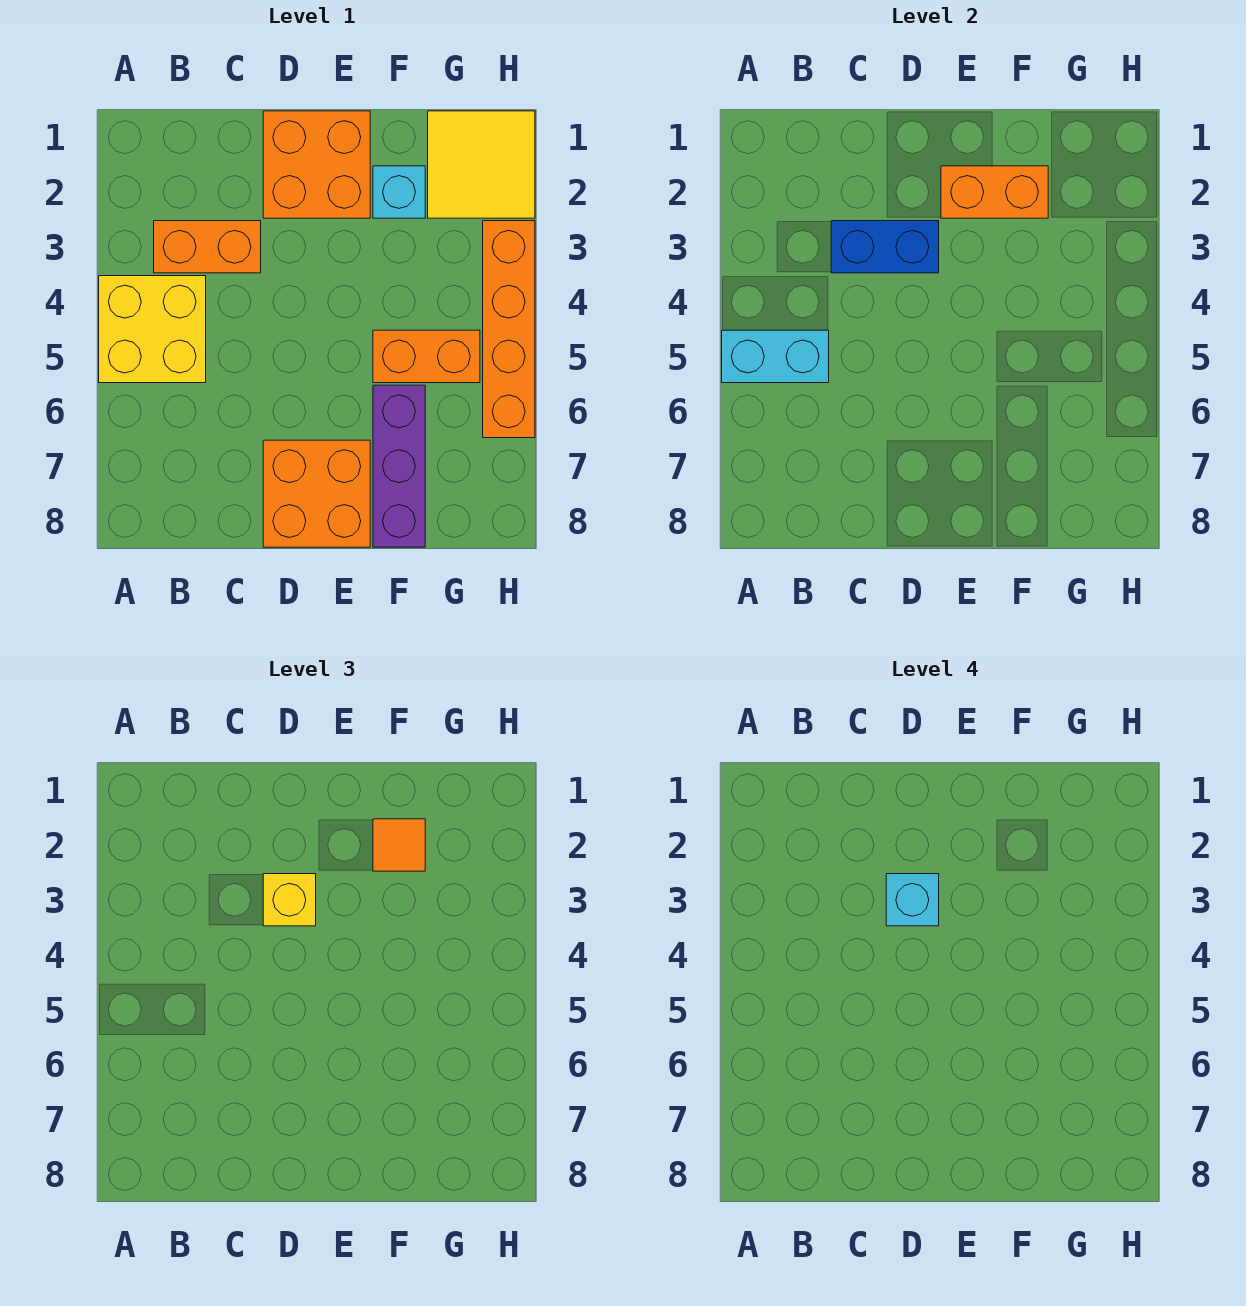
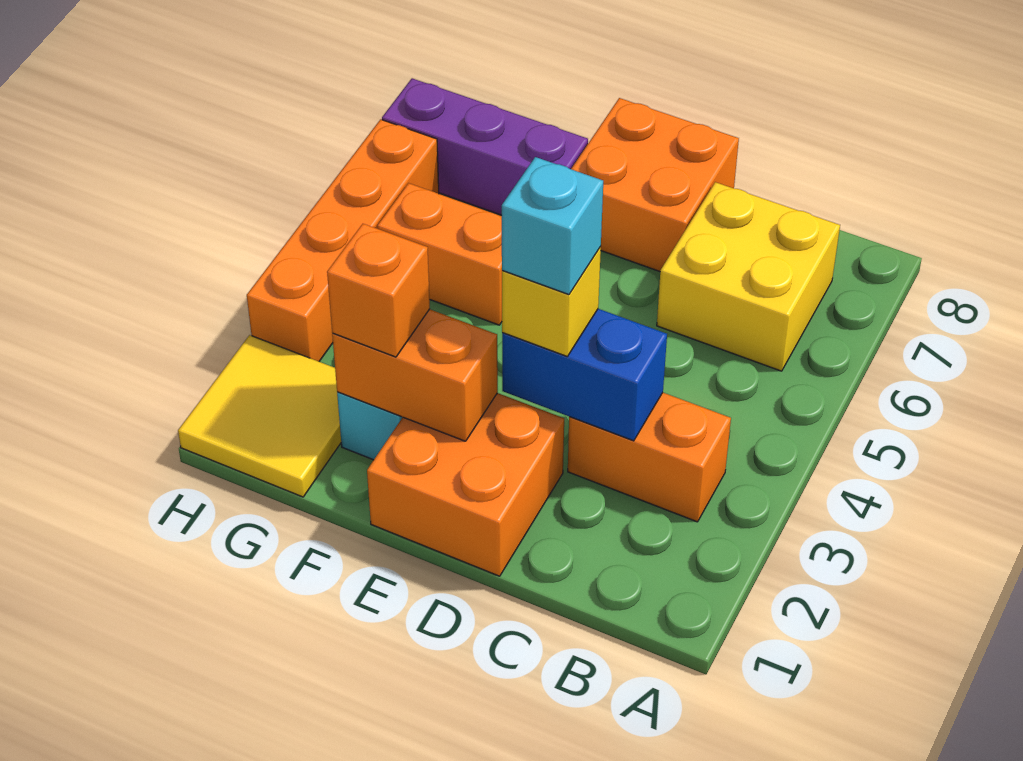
yellow 2x2 brick [99,276,206,383] -> yellow 2x2 brick moved to [657,182,840,371]
cyan 1x2 brick [722,330,829,383] -> none
orange 1x1 tile [373,819,425,871] -> orange 1x1 brick [327,224,430,357]
purple 1x3 brick [373,385,425,547] -> purple 1x3 brick turned to [382,78,588,215]

